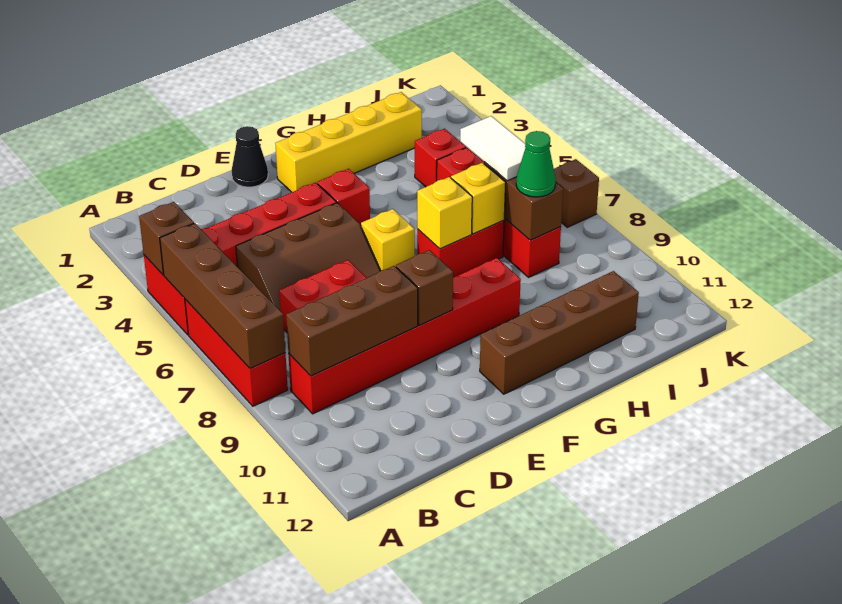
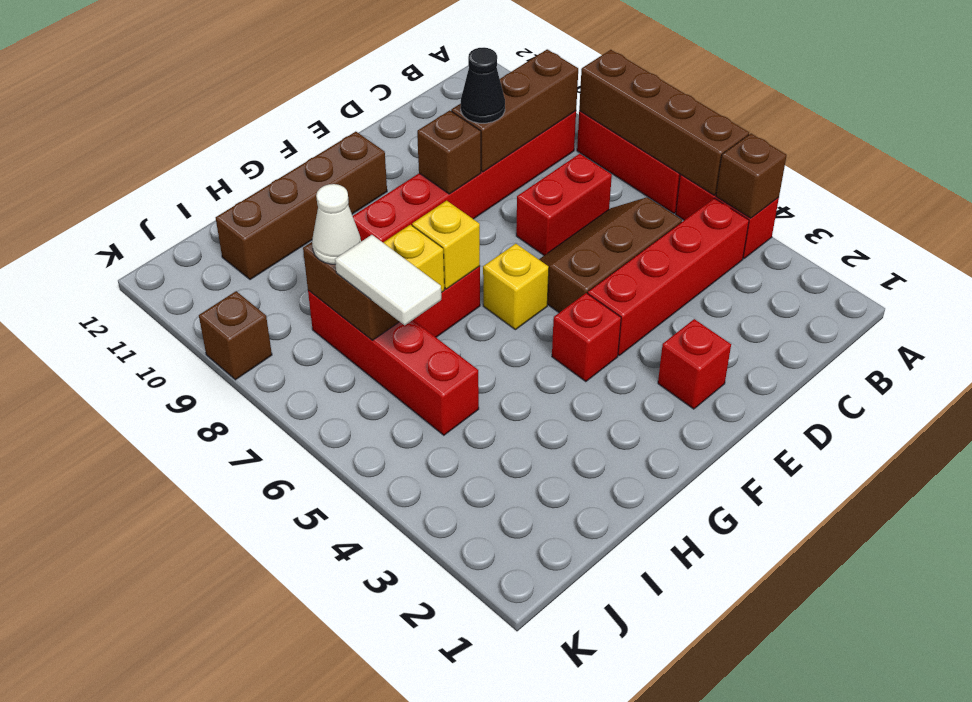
black 1x1 cone [232,126,268,187] -> black 1x1 cone moved to [461,48,505,123]
yellow 1x4 brick [275,92,422,192] -> none
red 1x1 brick [415,129,466,187] -> red 1x1 brick moved to [658,319,731,409]
green 1x1 cone [516,131,556,197] -> white 1x1 cone [312,184,361,264]
brown 1x1 brick [554,159,599,227] -> brown 1x1 brick moved to [199,291,272,380]

